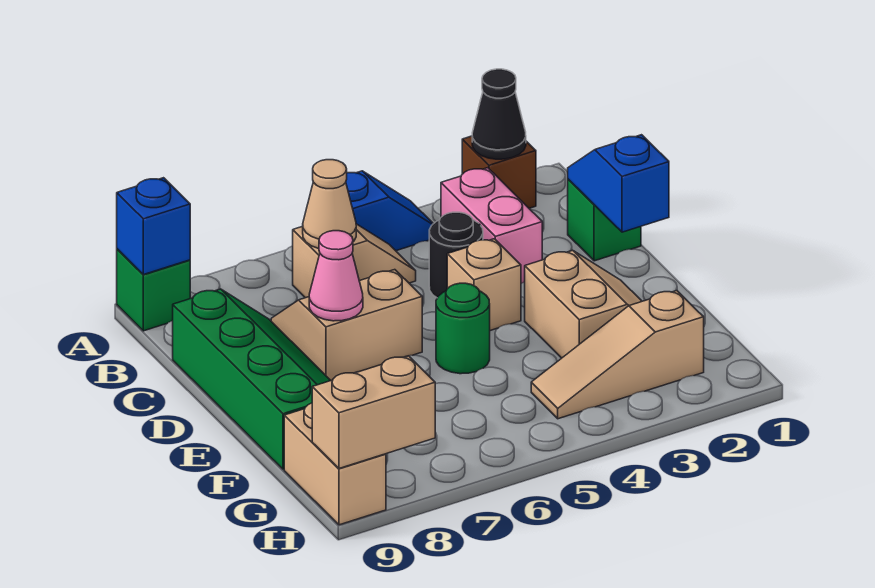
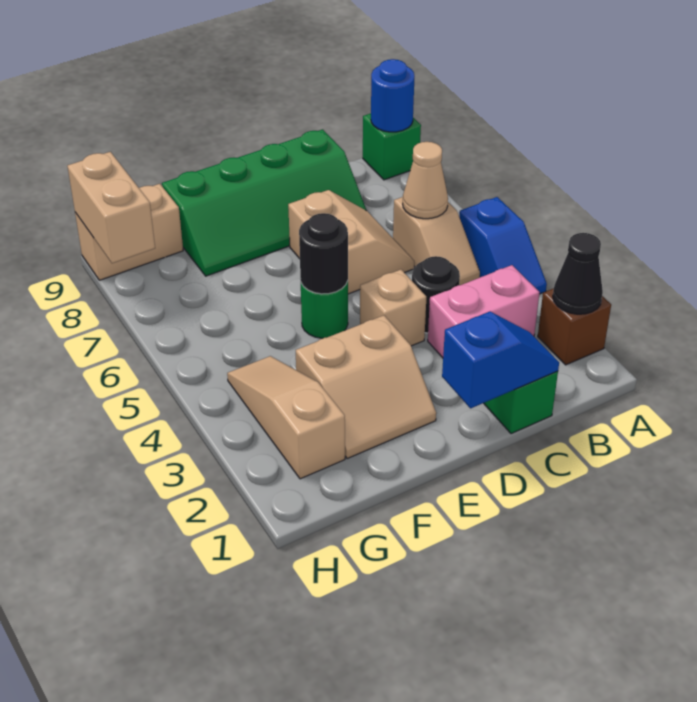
blue 1x1 brick [117,178,190,275] -> blue 1x1 round brick [371,59,415,132]
pink 1x1 cone [309,231,363,321] -> none
none -> black 1x1 round brick [299,213,348,294]

